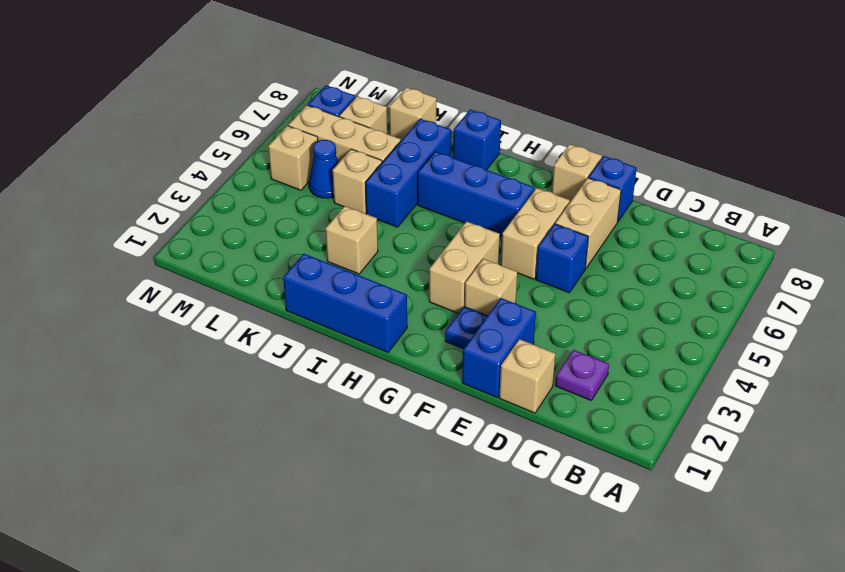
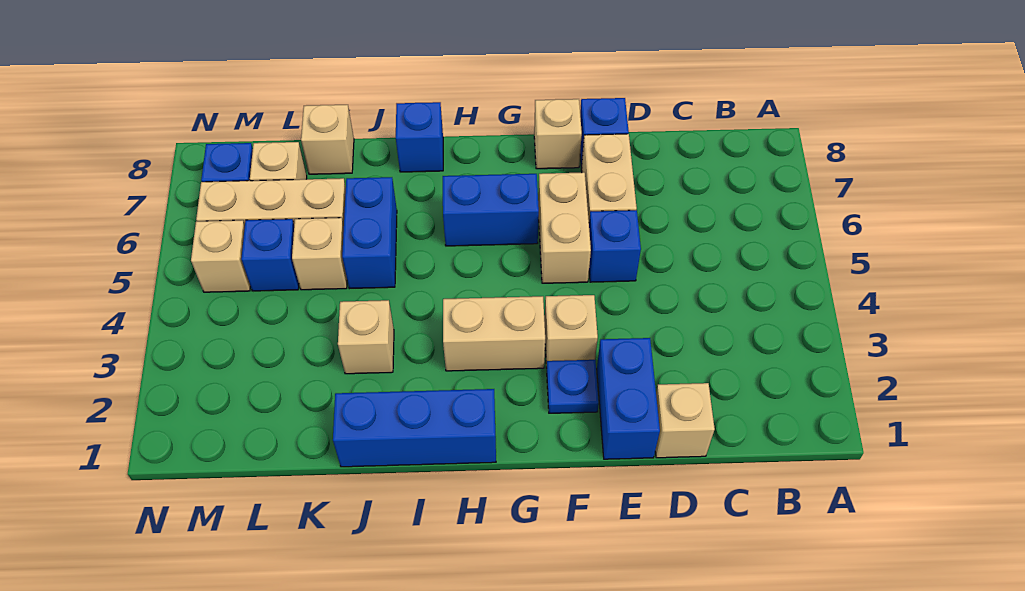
purple 1x1 plate [555,350,609,400] -> none
tan 1x2 brick [429,221,500,313] -> tan 1x2 brick turned to [443,296,545,371]
blue 1x3 brick [418,151,535,237] -> blue 1x2 brick [443,174,539,246]
blue 1x3 brick [365,119,451,227] -> blue 1x2 brick [342,177,397,289]
blue 1x1 cone [309,140,338,198] -> blue 1x1 brick [241,219,299,291]

